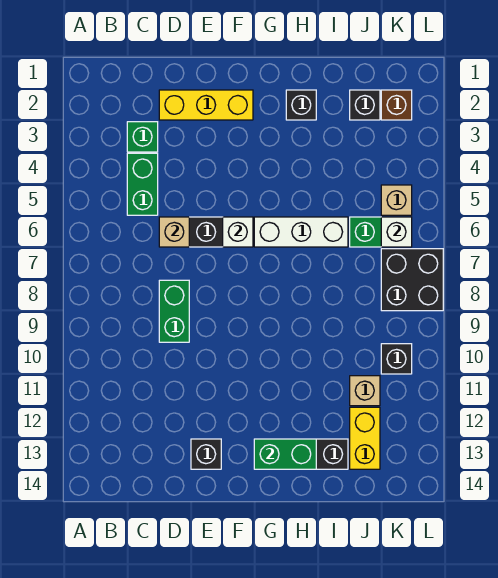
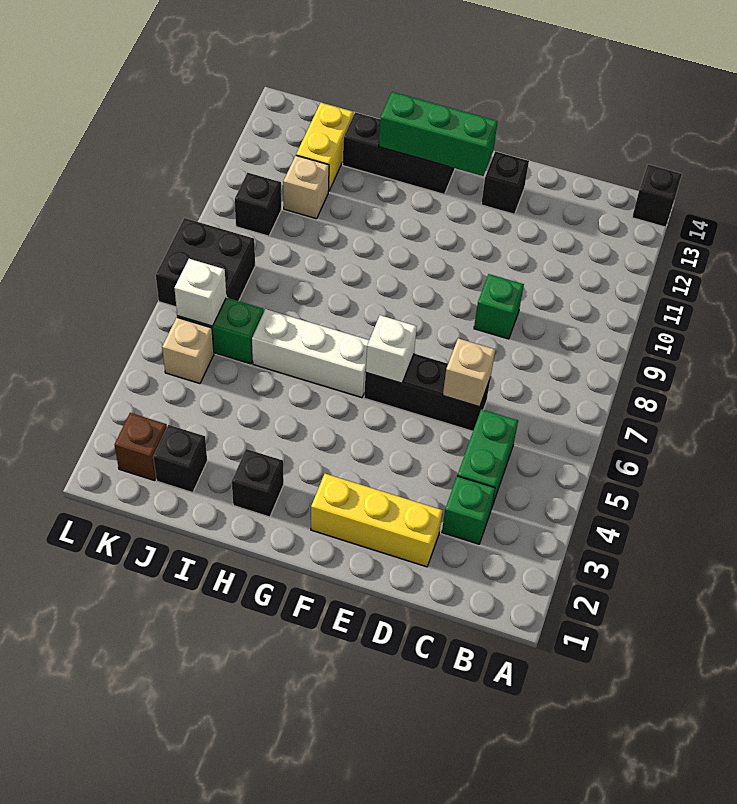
none -> black 1x1 brick [632,164,682,227]
green 1x2 brick [159,280,189,342] -> green 1x1 brick [474,274,524,339]
green 1x2 brick [254,439,316,469] -> green 1x3 brick [379,92,498,176]

